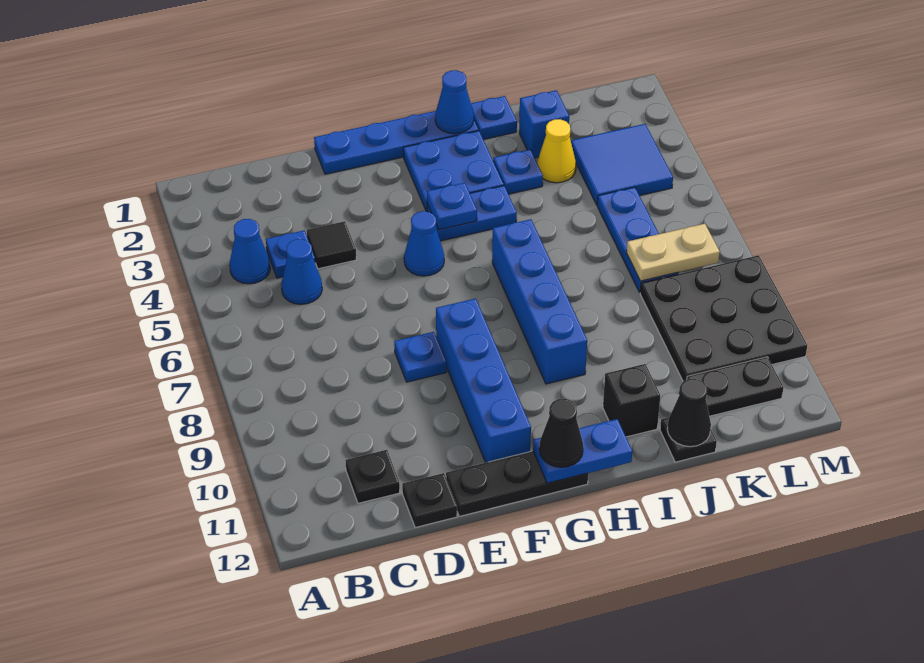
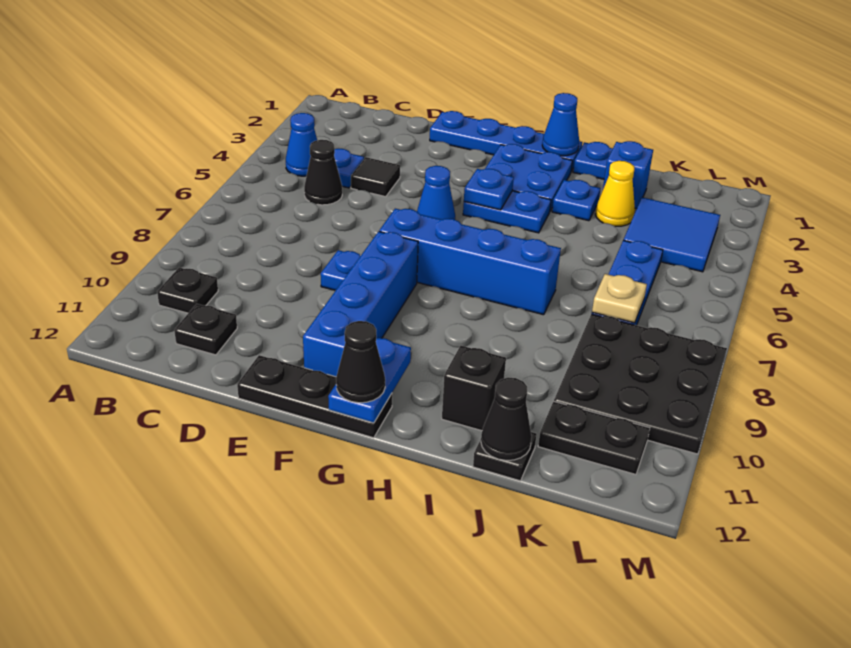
blue 1x1 cone [281,239,322,304] -> black 1x1 cone [304,140,342,205]
black 1x1 plate [402,473,457,528] -> black 1x1 plate moved to [157,267,218,313]
blue 1x2 plate [533,419,632,483] -> blue 1x2 plate turned to [328,338,411,423]
blue 1x4 brick [492,219,587,384] -> blue 1x4 brick turned to [379,209,561,315]
tan 1x2 plate [626,224,720,281] -> tan 1x1 plate [592,274,647,323]

